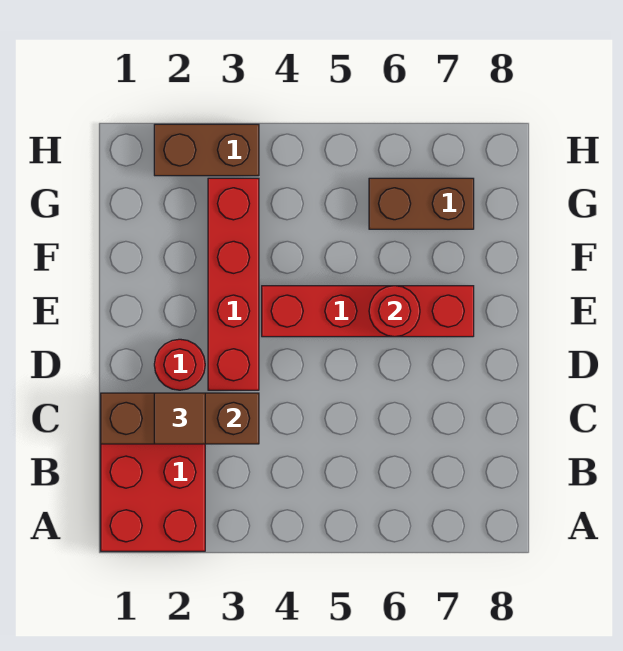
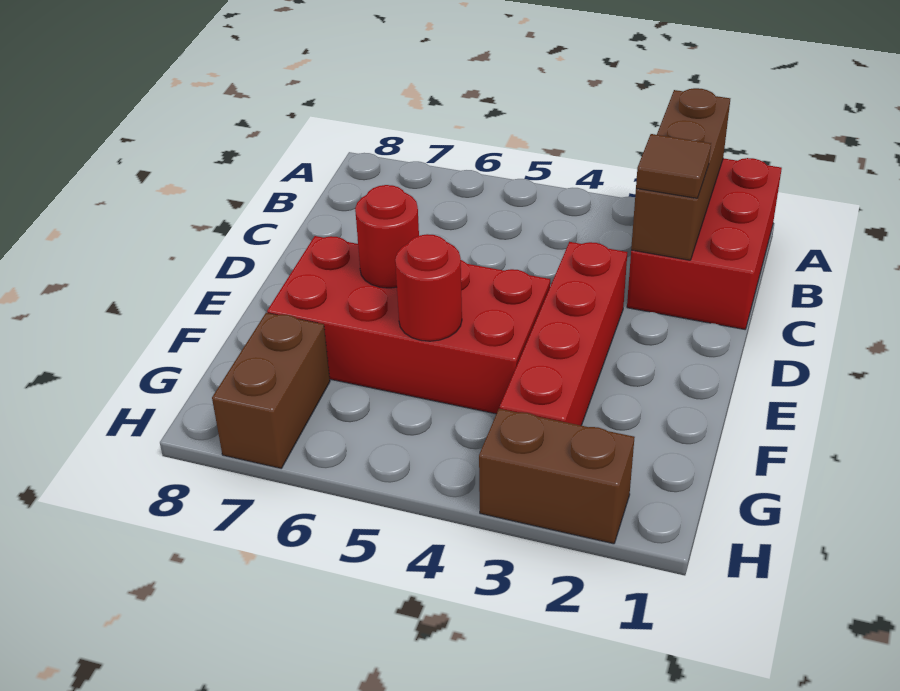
brown 1x3 brick [101,393,259,444] -> brown 1x3 brick turned to [631,88,730,260]
red 1x1 round brick [154,339,205,390] -> red 1x1 round brick moved to [395,234,462,341]
red 1x4 brick [262,286,474,337] -> red 2x4 brick [267,236,550,414]
brown 1x2 brick [369,178,474,229] -> brown 1x2 brick turned to [212,313,330,468]

